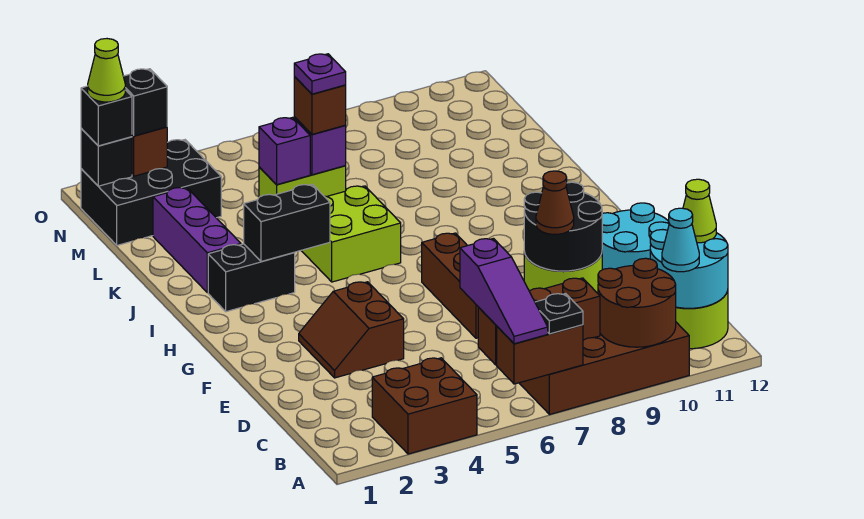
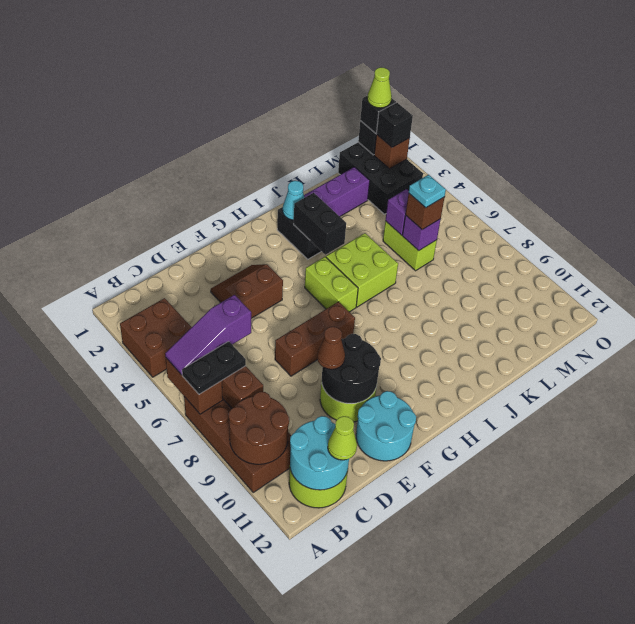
black 1x1 plate [535,294,583,334] -> black 1x2 plate [182,341,246,394]
cyan 1x1 cone [662,208,699,272] -> cyan 1x1 cone moved to [283,181,304,220]
none -> lime 1x2 brick [305,257,358,312]
purple 1x1 plate [294,54,346,94] -> cyan 1x1 plate [409,175,446,208]

